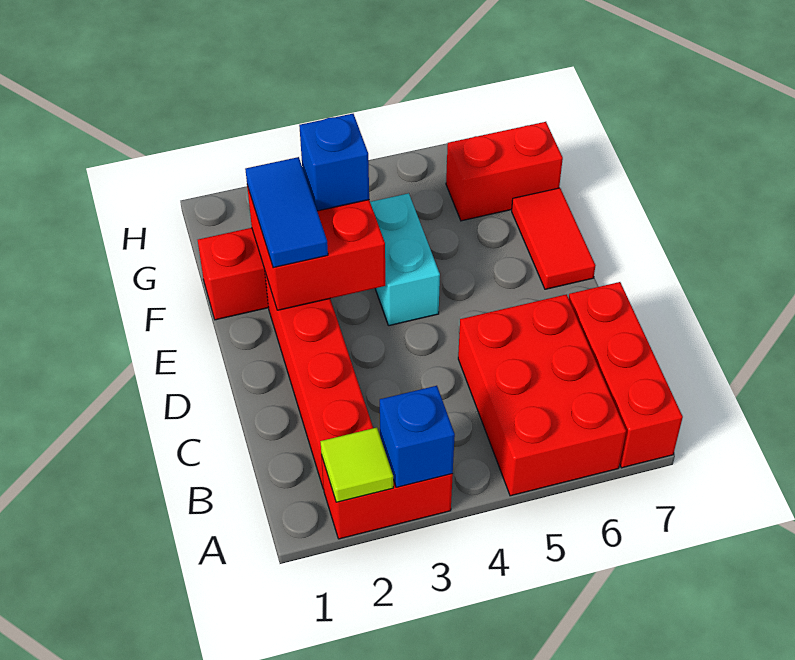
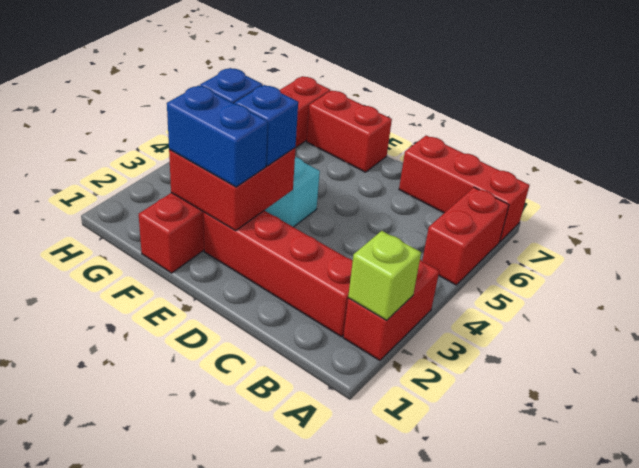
lime 1x1 tile [320,428,393,502] -> lime 1x1 brick [348,231,421,321]
blue 1x1 brick [380,386,455,487] -> blue 1x1 brick moved to [235,85,298,166]
red 2x3 brick [458,294,626,496] -> red 1x2 brick [422,187,509,285]
blue 1x2 tile [245,157,328,268] -> blue 1x2 brick [167,85,268,187]
red 1x2 tile [512,188,595,289] -> red 1x2 brick [307,90,392,172]

